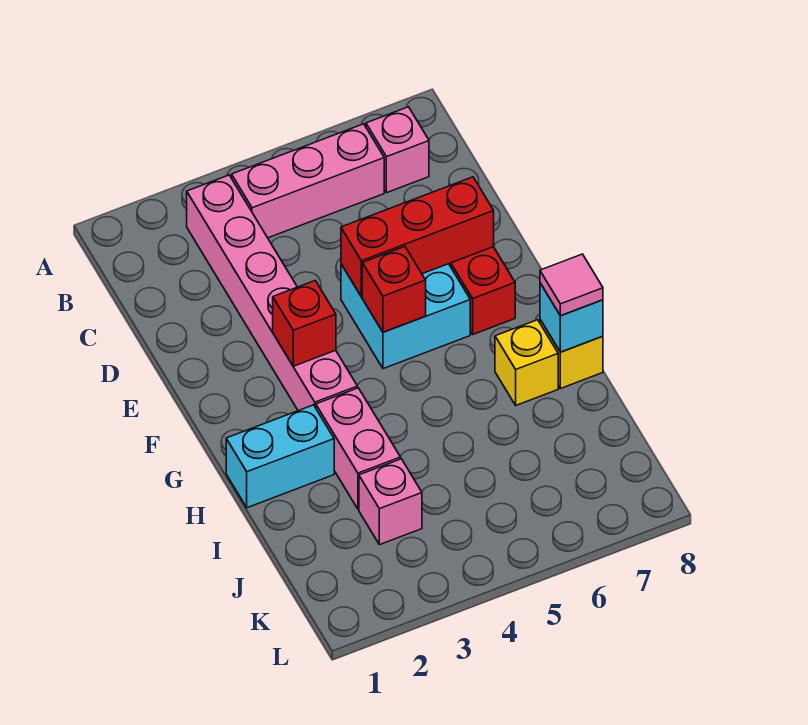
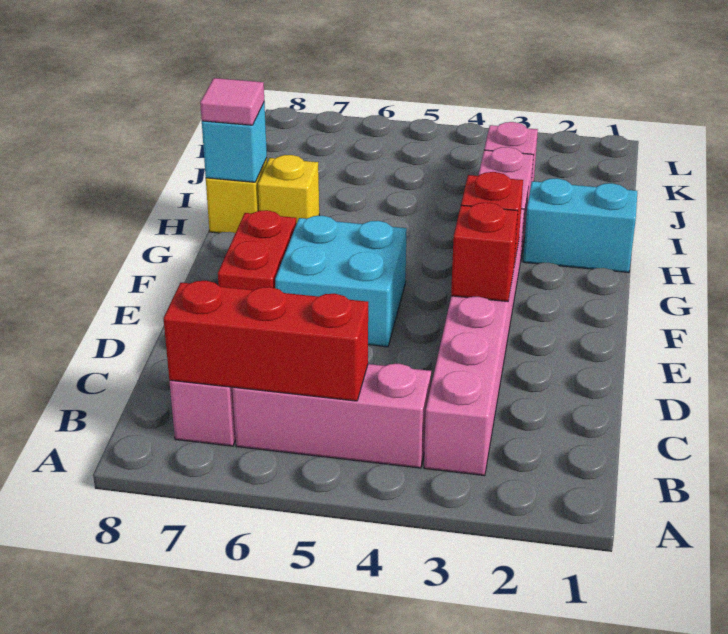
red 1x3 brick [341,177,494,297] -> red 1x3 brick moved to [163,281,368,401]
red 1x1 brick [362,247,426,332] -> red 1x1 brick moved to [451,203,518,302]

